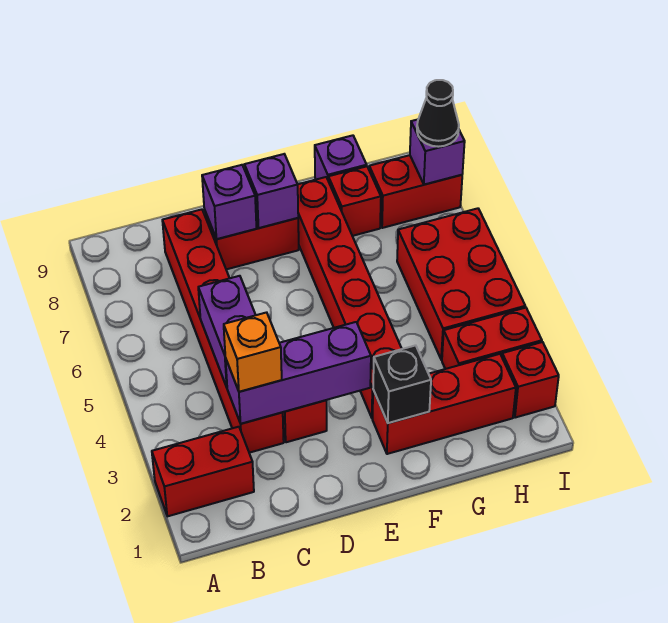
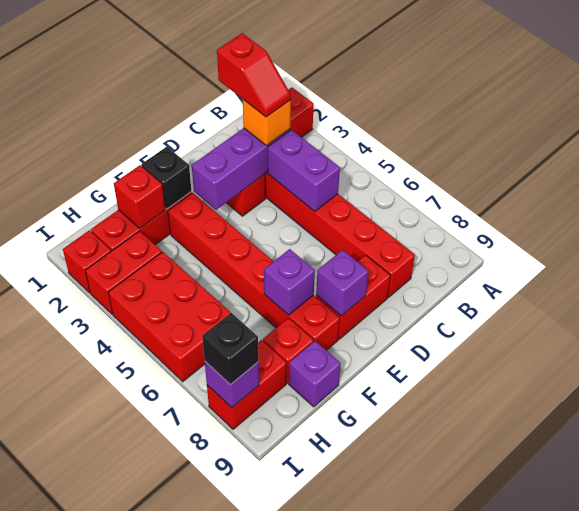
none -> red 1x2 slope [217,33,291,117]
purple 1x1 brick [202,165,256,239] -> purple 1x1 brick moved to [264,249,315,315]
none -> red 1x1 brick [114,165,165,228]
black 1x1 cone [417,80,459,147] -> black 1x1 brick [202,313,258,385]

